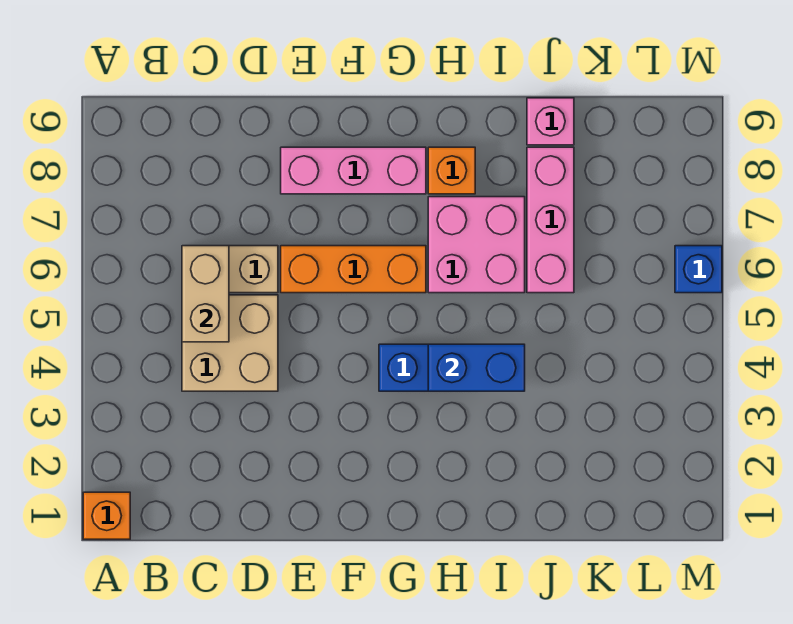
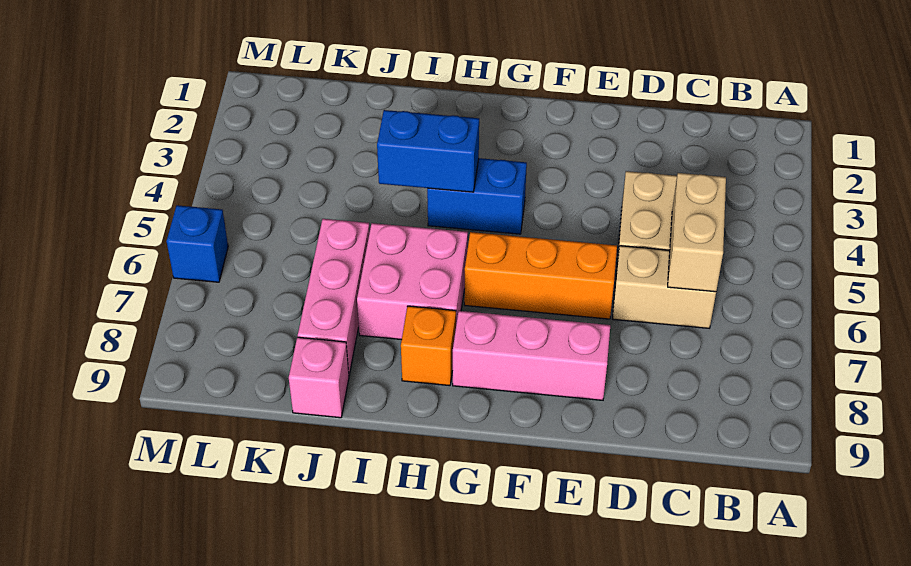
orange 1x1 brick [83,492,130,539] -> none

